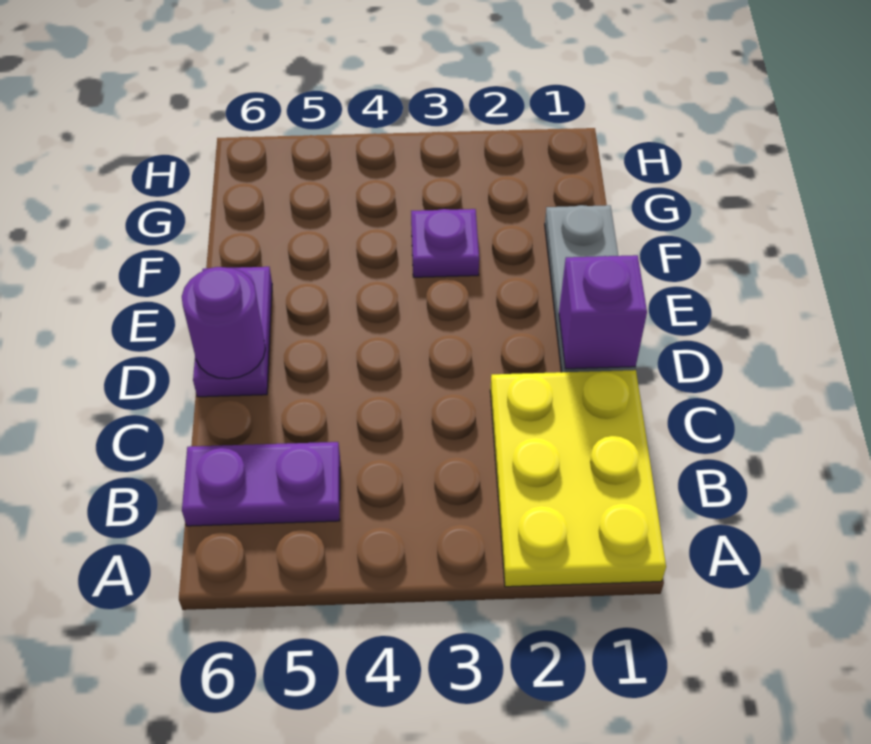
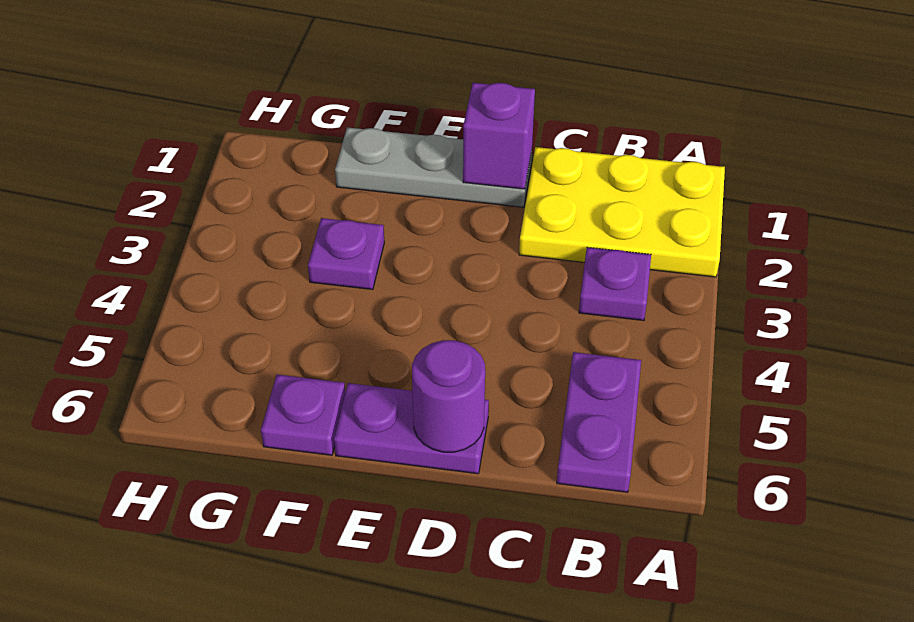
none -> purple 1x1 plate [579,247,651,320]
none -> purple 1x1 plate [261,375,345,455]

